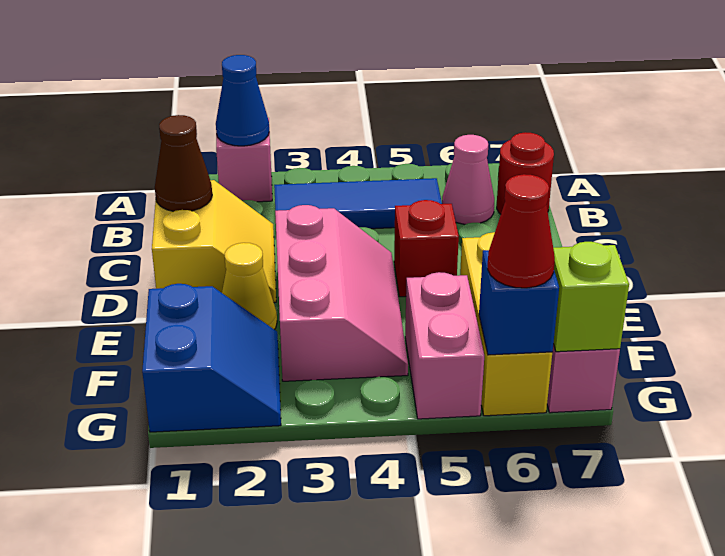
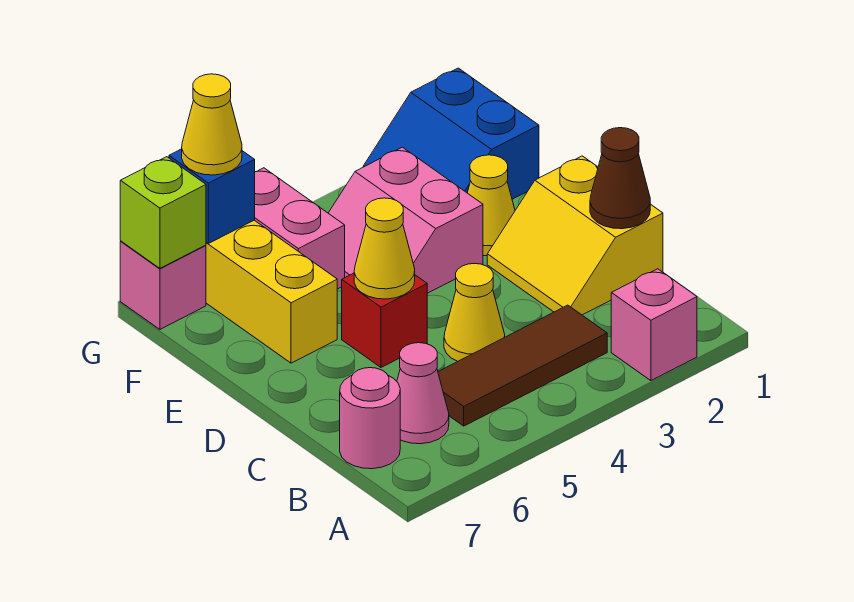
blue 1x1 cone [216,55,269,146] -> none
blue 1x3 tile [274,178,442,229] -> brown 1x3 tile [438,305,607,426]
red 1x1 round brick [497,132,554,214] -> pink 1x1 round brick [340,368,400,469]
none -> yellow 1x1 cone [444,263,505,361]
pink 2x3 slope [275,205,408,381] -> pink 2x2 slope [328,147,483,293]
none -> yellow 1x1 cone [354,198,415,299]
red 1x1 cone [488,174,555,288] -> yellow 1x1 cone [182,74,242,175]

